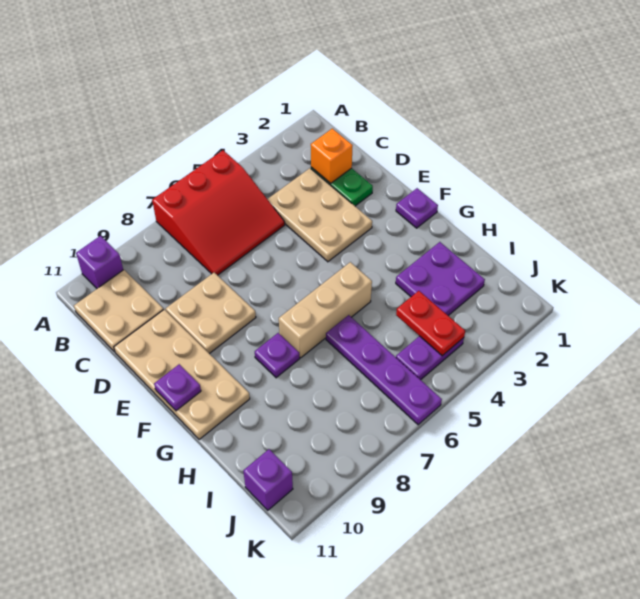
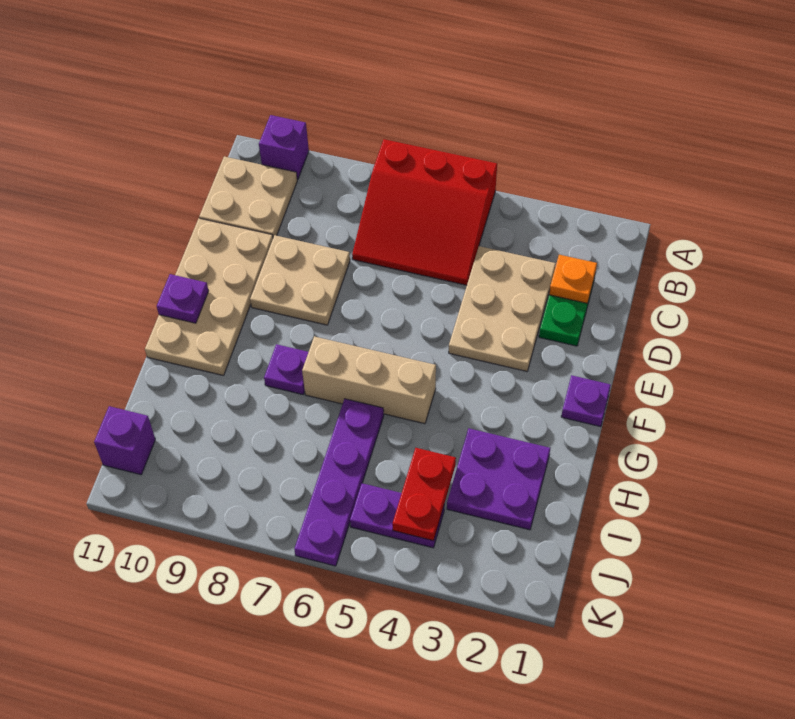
orange 1x1 brick [311,128,353,183] -> orange 1x1 plate [549,255,597,303]

